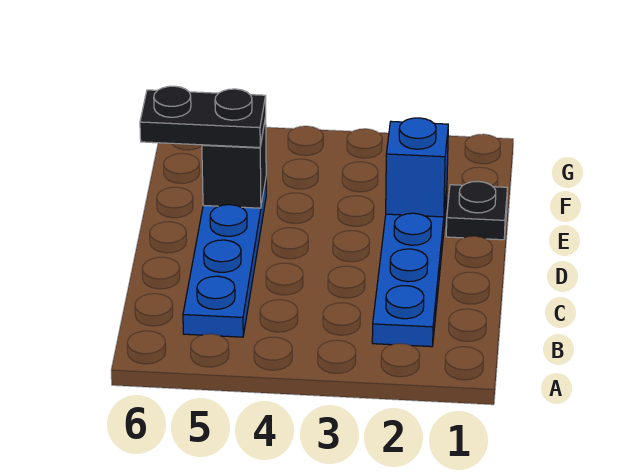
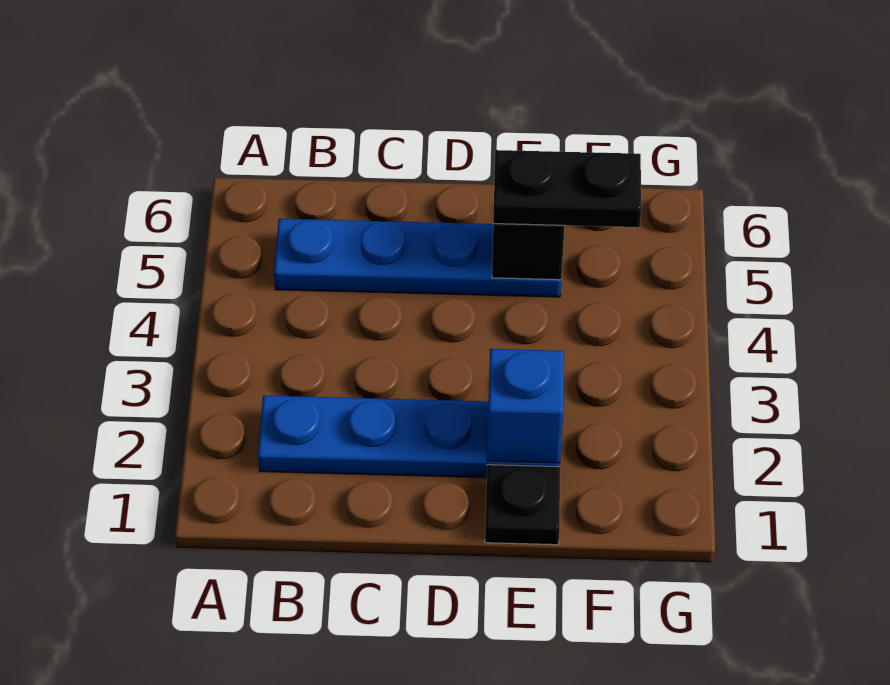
black 1x2 plate [140,86,266,147] -> black 1x2 plate turned to [493,150,641,227]

